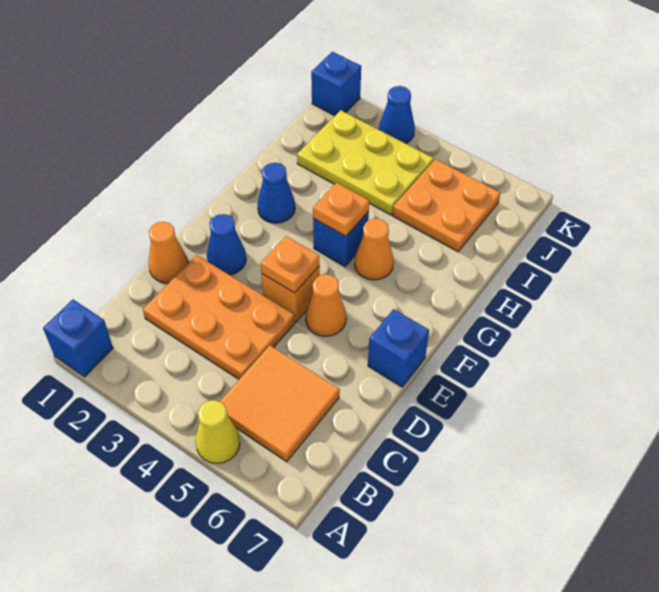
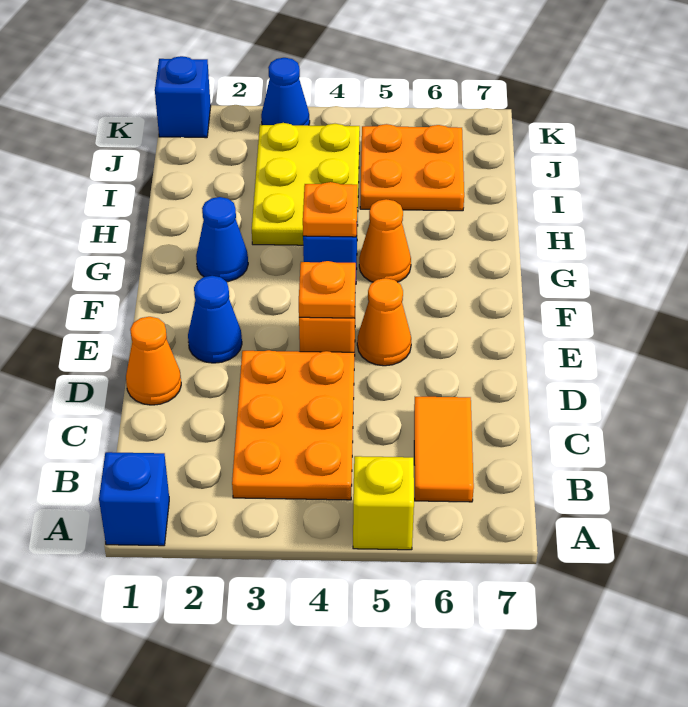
yellow 1x1 cone [196,400,240,463] -> yellow 1x1 brick [353,456,414,550]
orange 2x2 tile [220,345,340,462] -> orange 1x2 tile [414,397,474,502]
orange 2x3 plate [143,255,295,379] -> orange 2x3 plate turned to [232,350,354,500]
blue 1x1 brick [368,309,429,387] -> none
yellow 2x3 plate [297,110,434,215] -> yellow 2x3 plate turned to [252,123,360,245]

